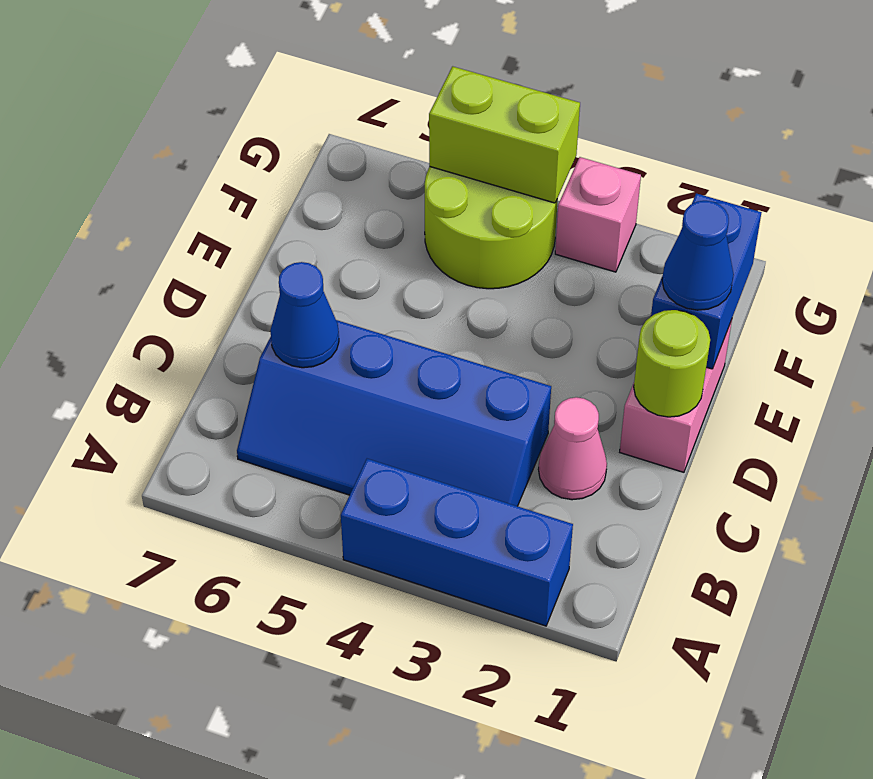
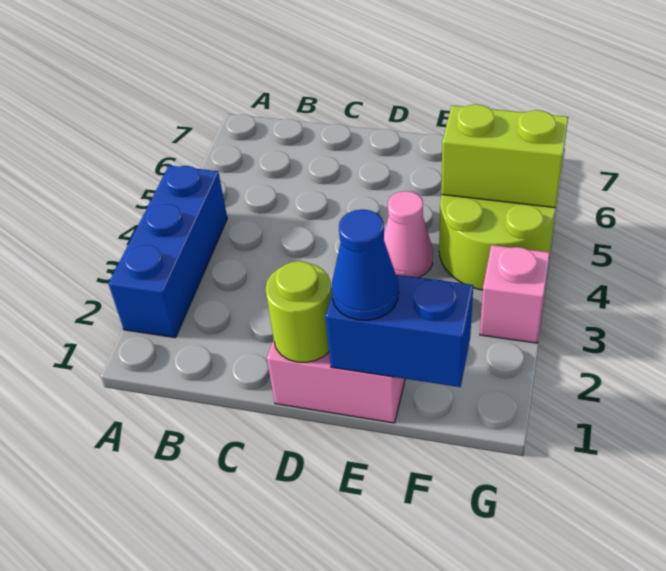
blue 2x4 slope [237,320,551,506] -> none
pink 1x1 cone [538,397,607,500] -> pink 1x1 cone moved to [384,191,433,278]
blue 1x1 cone [270,262,339,368] -> none
lime 1x2 brick [429,66,580,203] -> lime 1x2 brick turned to [441,104,568,208]

